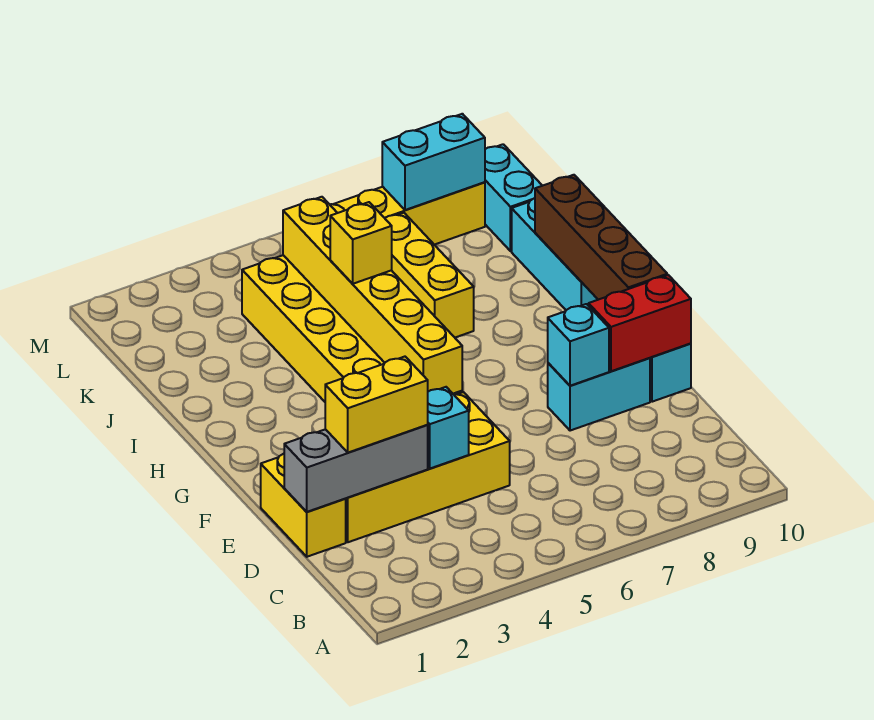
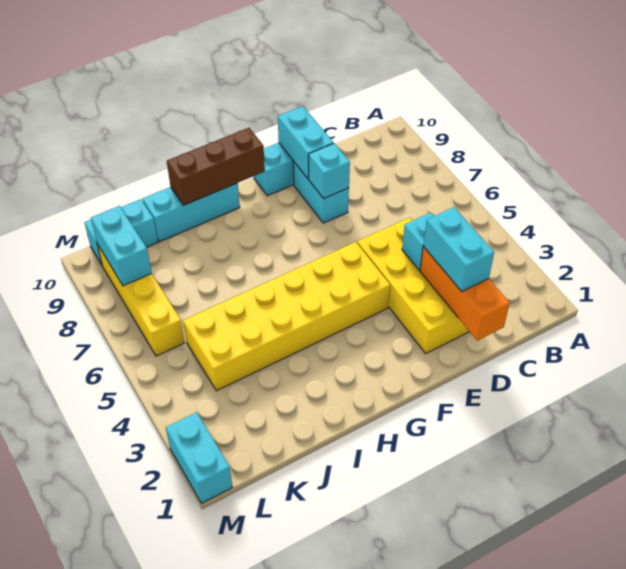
yellow 1x2 brick [261,454,346,557] -> none
grey 1x3 brick [284,425,428,512] -> orange 1x3 brick [420,247,510,340]
yellow 1x2 brick [325,357,428,453] -> cyan 1x2 brick [423,207,494,291]
red 1x2 brick [589,275,691,371] -> cyan 1x2 brick [278,106,334,179]
yellow 1x6 brick [283,197,462,394] -> none
brown 1x4 brick [535,175,667,300] -> brown 1x3 brick [167,128,265,205]
yellow 1x1 brick [330,202,392,284] -> none
yellow 1x3 brick [385,213,474,337] -> none
none -> cyan 1x2 brick [166,412,232,503]

